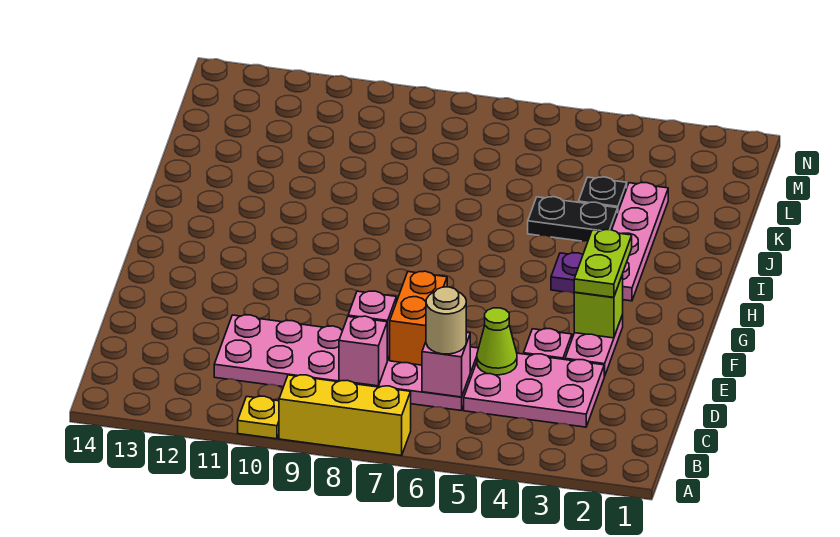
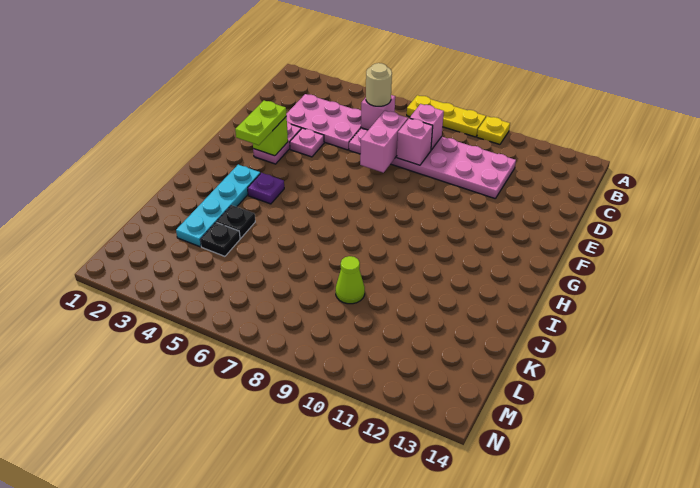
yellow 1x3 brick [279,375,411,456] -> yellow 1x3 plate [407,95,486,137]
lime 1x1 cone [477,308,517,375] -> lime 1x1 cone moved to [336,256,365,304]
orange 1x2 brick [390,271,447,365] -> pink 1x2 brick [360,111,408,173]
pink 1x4 plate [612,183,668,301] -> cyan 1x4 plate [176,165,260,247]
black 1x2 plate [528,197,618,241] -> black 1x1 plate [217,205,255,238]

